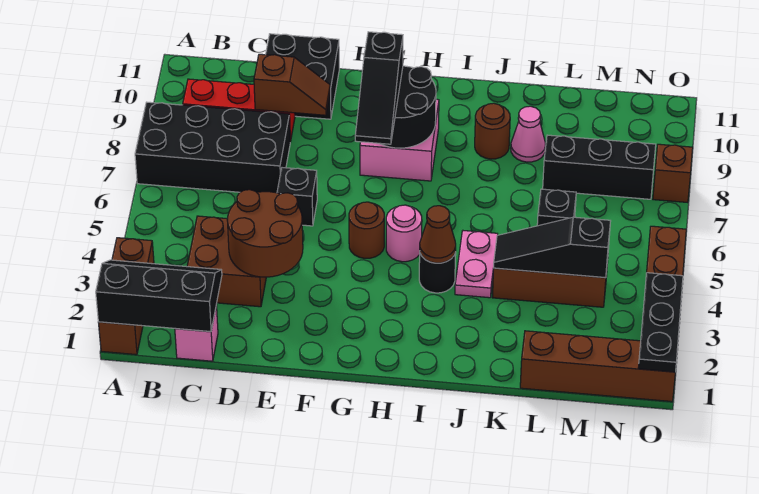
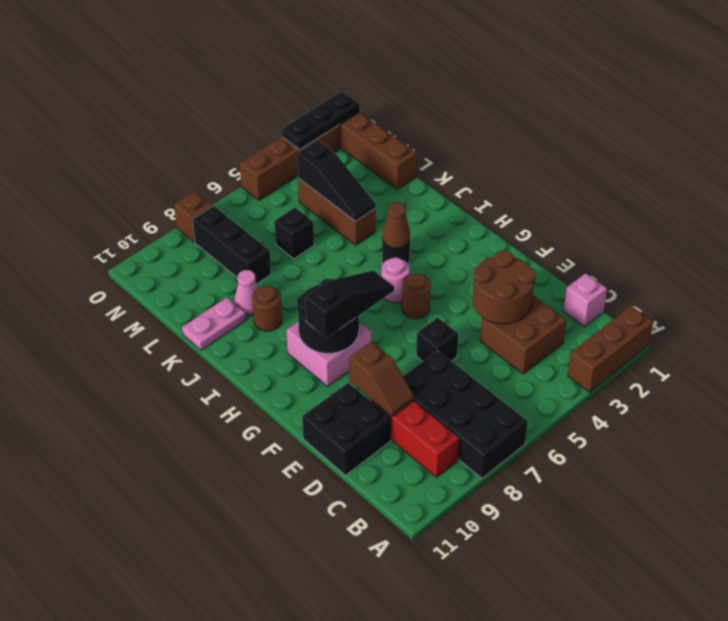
black 2x3 slope [96,260,222,332] -> none
brown 1x2 slope [254,54,330,115] -> brown 1x2 slope turned to [349,342,414,417]
pink 1x2 plate [455,231,498,298] -> pink 1x2 plate moved to [182,297,246,350]

